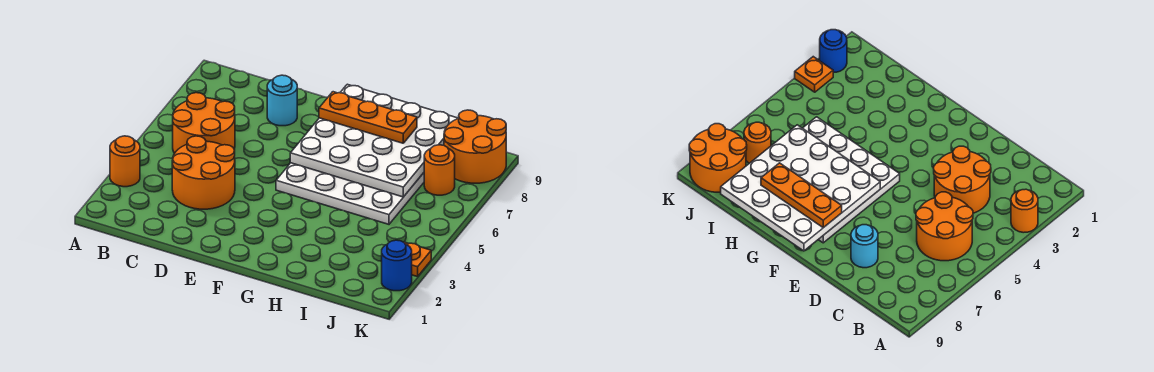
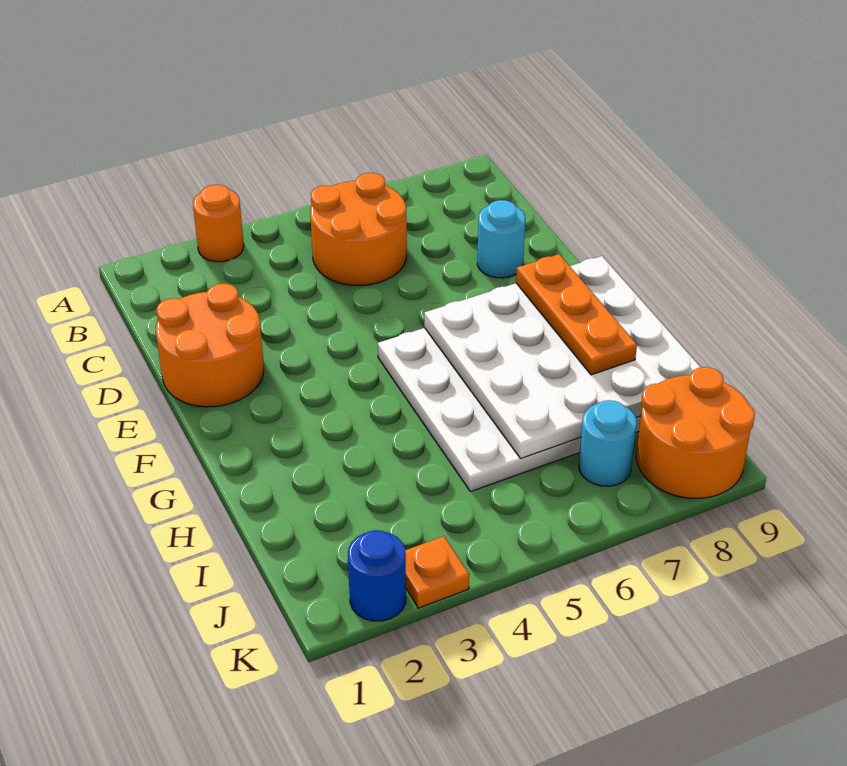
orange 2x2 round brick [172,136,235,209] -> orange 2x2 round brick moved to [156,283,264,407]
orange 1x1 round brick [424,145,455,195] -> cyan 1x1 round brick [579,400,637,486]

